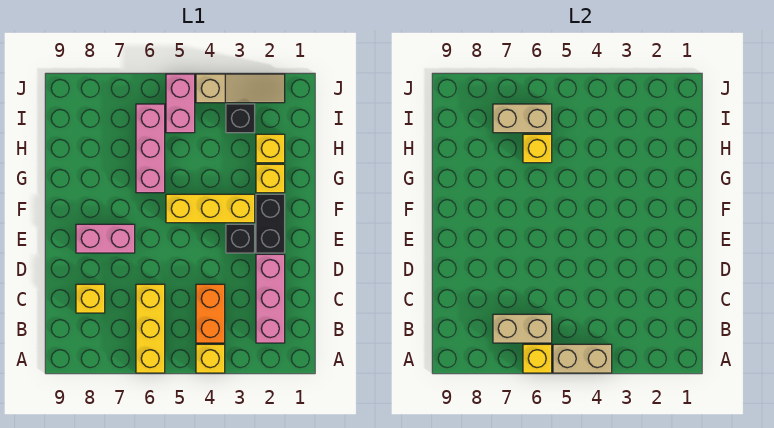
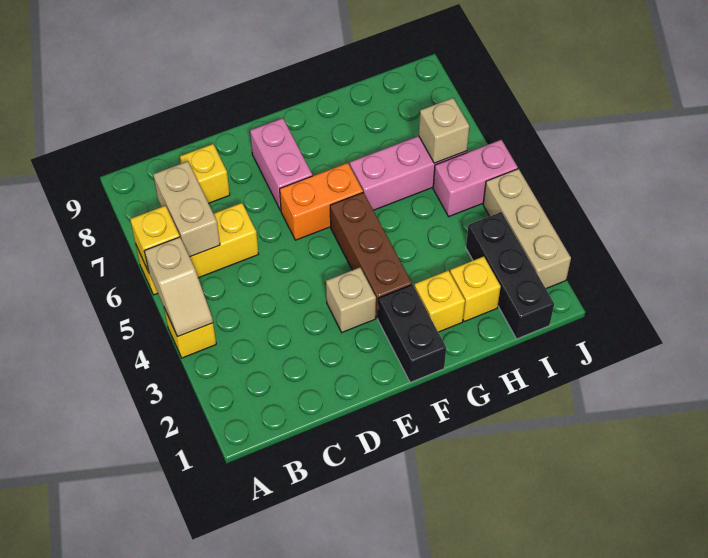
tan 1x2 brick [553,344,612,373] -> tan 1x2 slope [144,237,213,337]
pink 1x3 brick [256,254,285,343] -> none
orange 1x2 brick [196,284,225,343] -> orange 1x2 brick moved to [280,163,363,240]
black 1x2 brick [256,194,285,253] -> black 1x2 brick turned to [378,285,446,383]
black 1x1 brick [226,224,255,253] -> tan 1x1 brick [326,267,376,332]
yellow 1x3 brick [166,194,255,223] -> brown 1x3 brick [330,192,412,318]
yellow 1x1 brick [523,134,552,163] -> none
black 1x1 brick [226,104,255,133] -> black 1x3 brick [466,212,554,339]
tan 1x2 brick [493,104,552,133] -> tan 1x1 brick [419,98,469,163]
tan 1x3 slope [196,74,285,103] -> tan 1x3 brick [483,169,571,288]

